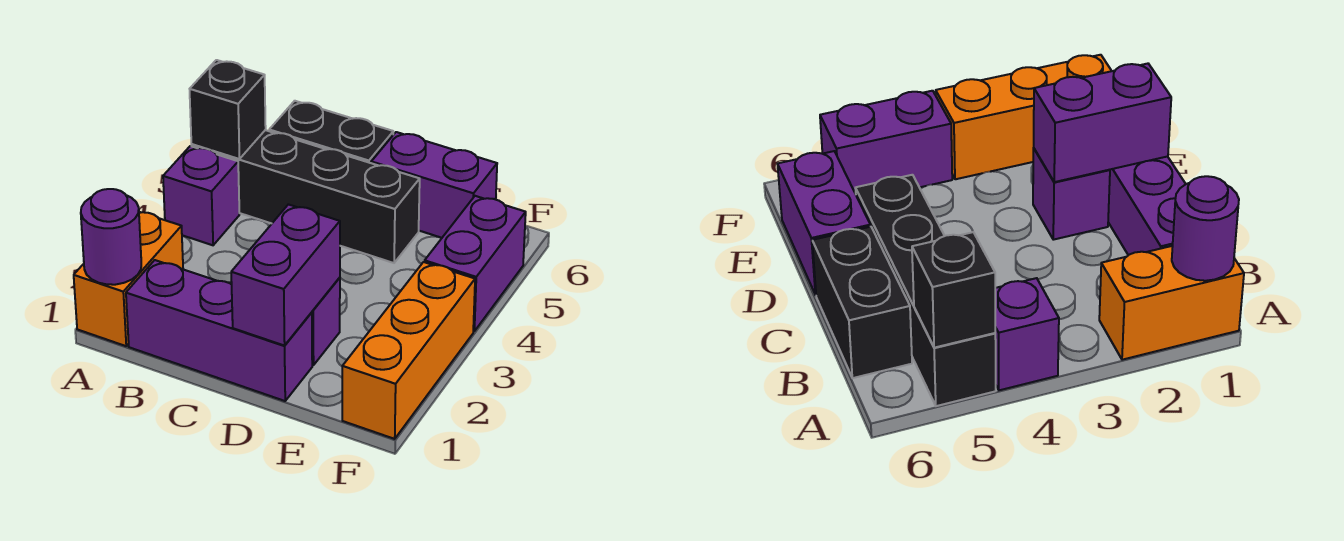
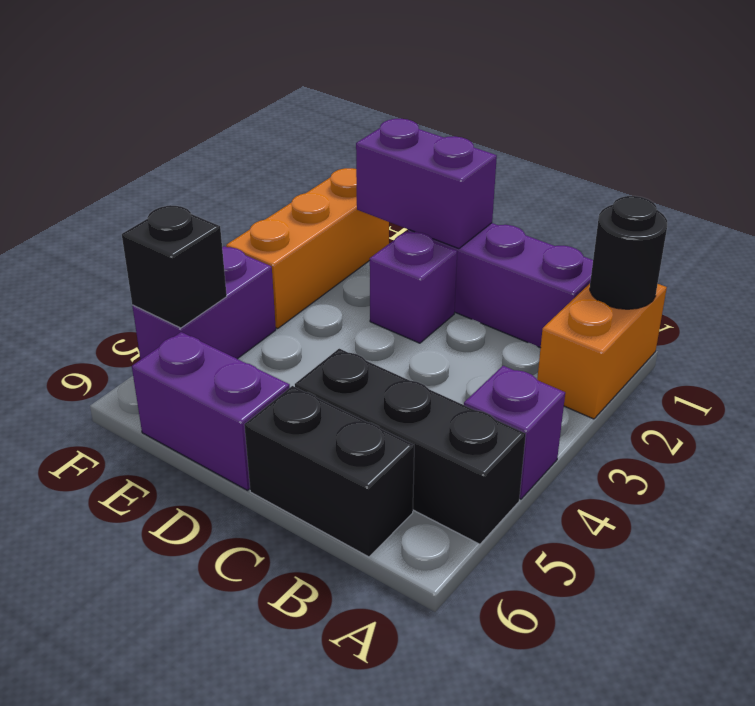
purple 1x1 round brick [81,189,141,285] -> black 1x1 round brick [590,196,667,309]
black 1x4 brick [191,130,420,263] -> black 1x3 brick [295,349,526,544]
black 1x1 brick [190,60,266,159] -> black 1x1 brick moved to [122,205,227,328]
purple 1x2 brick [231,204,340,346] -> purple 1x2 brick turned to [356,119,497,249]

